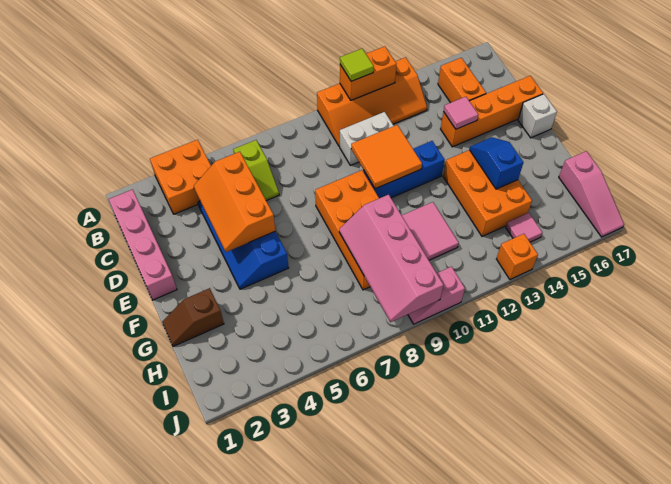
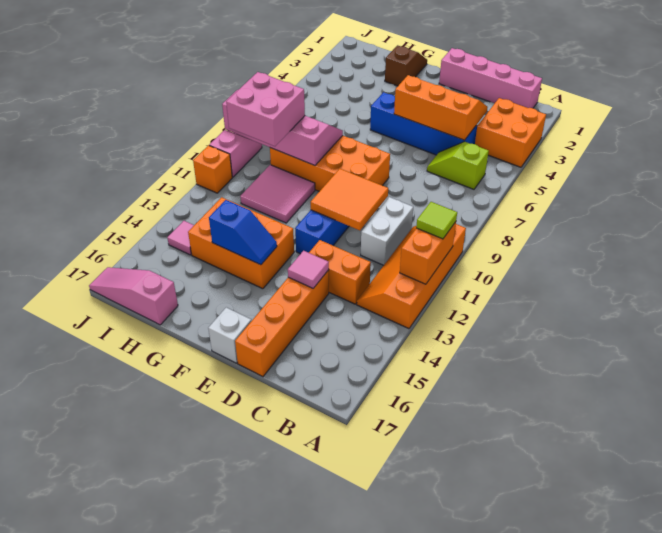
orange 1x2 brick [438,58,486,103] -> orange 1x2 brick moved to [309,240,371,304]
none -> pink 2x2 brick [226,72,305,146]
orange 1x1 brick [497,234,538,279] -> orange 1x1 brick moved to [193,145,232,193]

